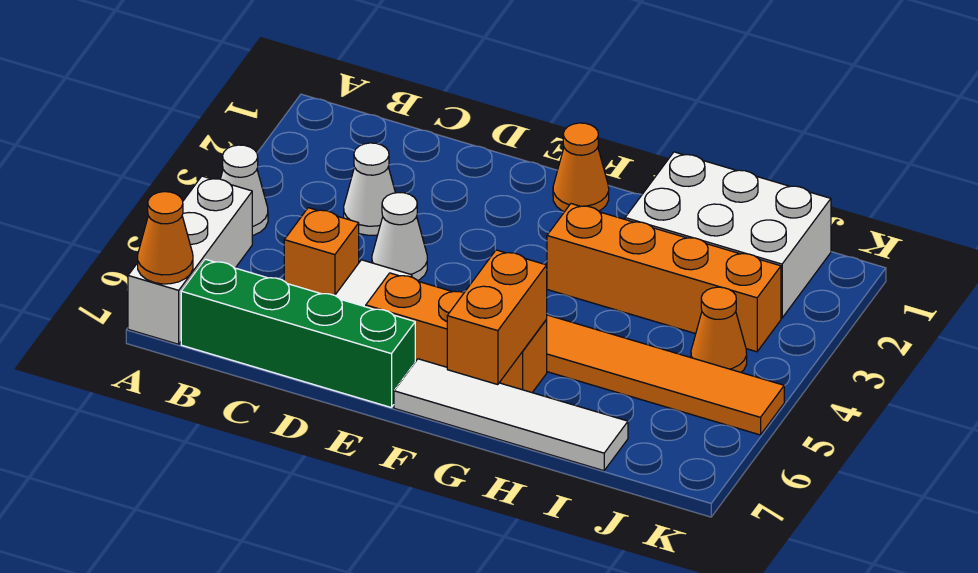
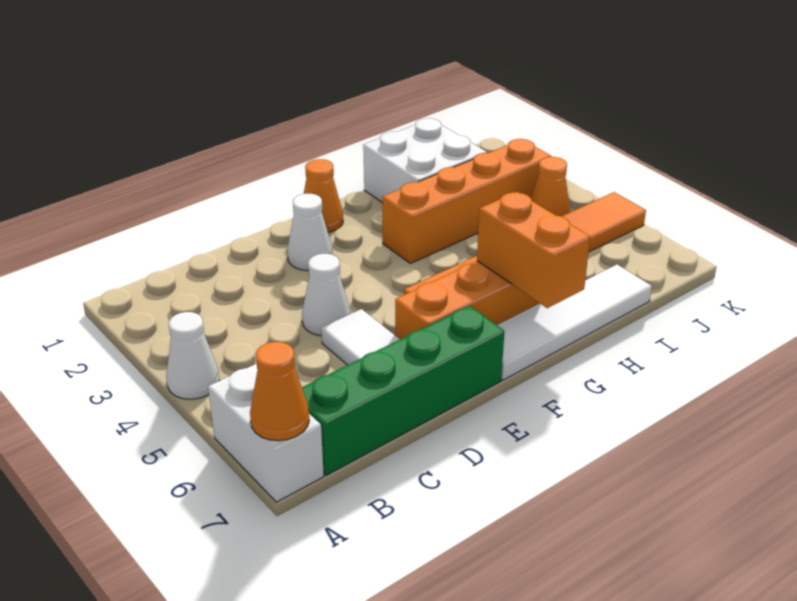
white 1x3 brick [128,176,252,344] -> white 1x2 brick [208,364,324,502]
white 1x1 cone [344,143,395,235] -> white 1x1 cone moved to [287,194,333,271]
orange 1x1 brick [284,208,359,295] -> none
white 2x3 brick [625,152,831,318] -> white 2x2 brick [363,118,487,202]

